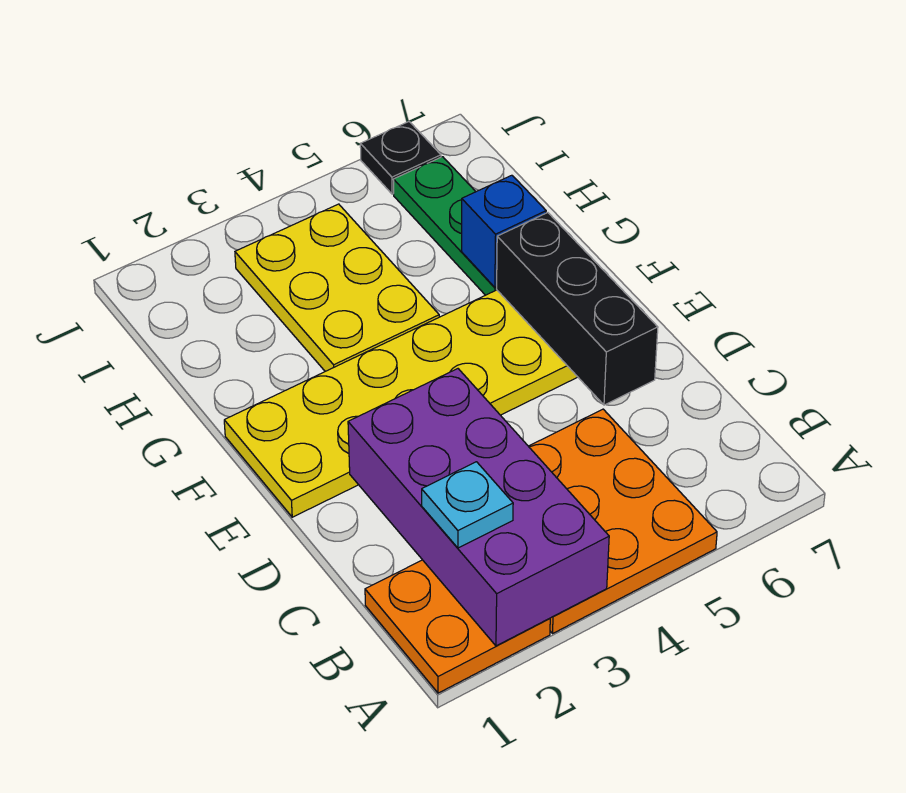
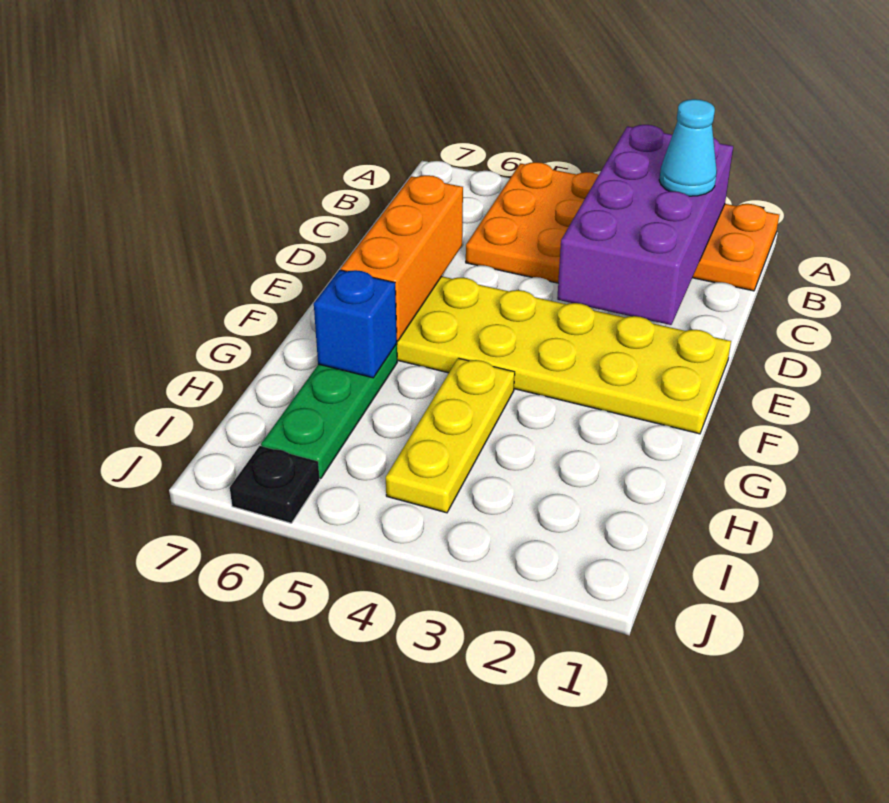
cyan 1x1 plate [422,462,513,548] -> cyan 1x1 cone [659,99,717,196]
black 1x3 brick [497,213,658,405] -> orange 1x3 brick [341,175,463,341]
yellow 2x3 plate [235,204,439,371] -> yellow 1x3 plate [386,358,515,513]

